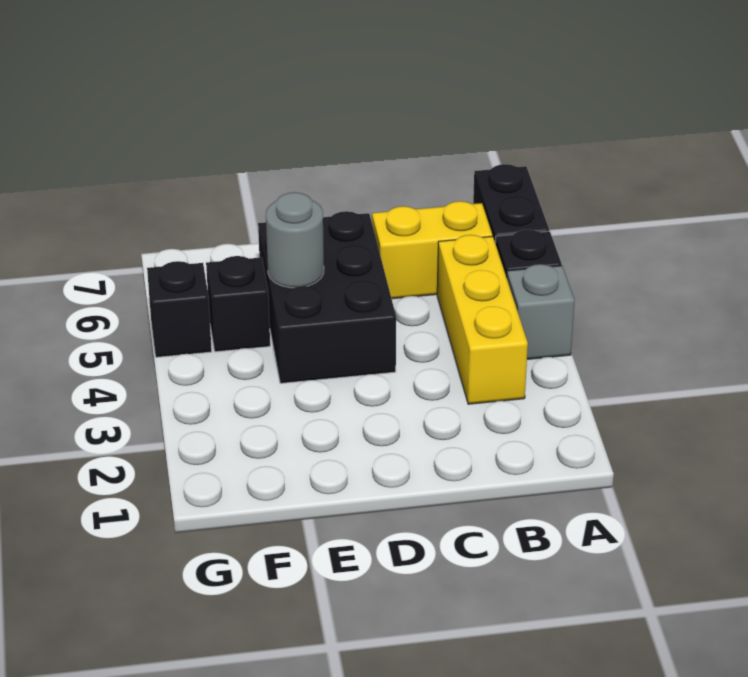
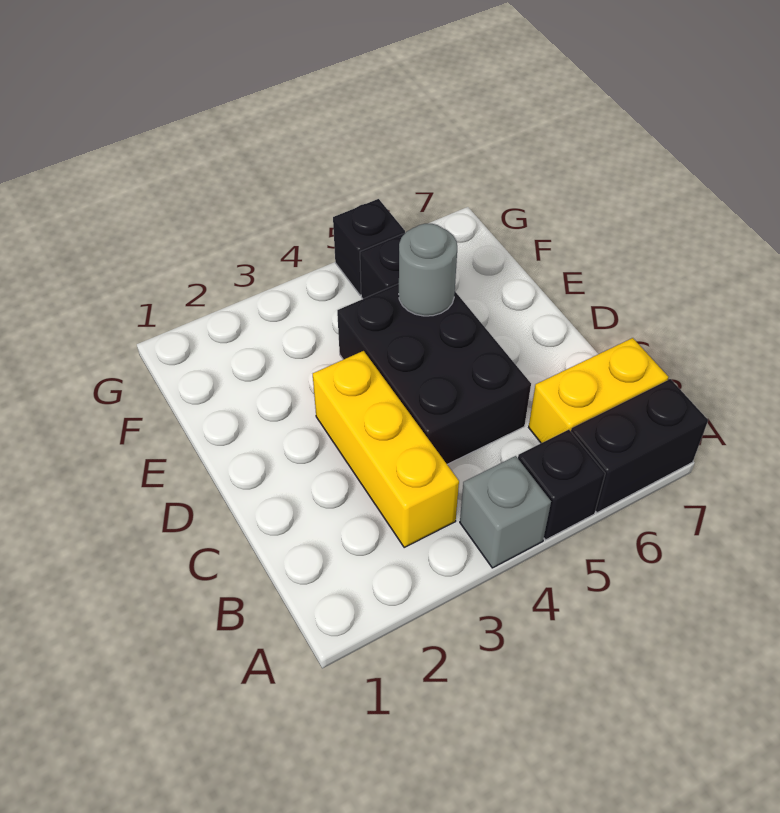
yellow 1x3 brick [437,235,528,404] -> yellow 1x3 brick turned to [313,351,459,547]
yellow 1x2 brick [372,201,492,299] -> yellow 1x2 brick turned to [529,338,668,443]
black 2x3 brick [258,211,396,383] -> black 2x3 brick turned to [337,284,531,464]

